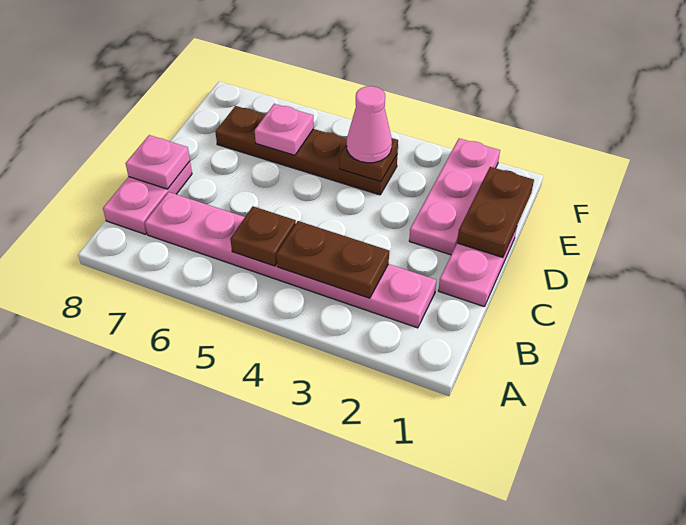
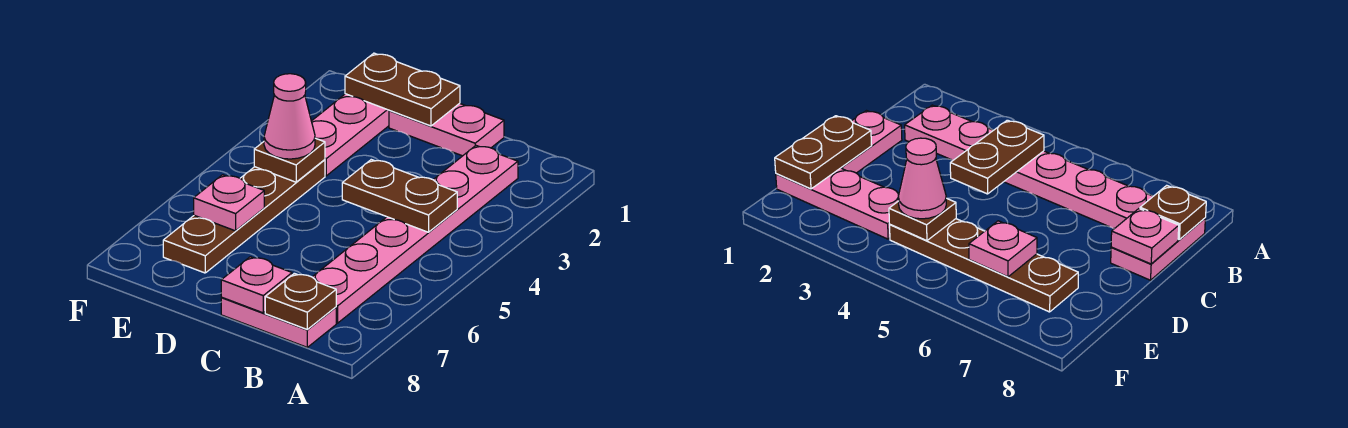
brown 1x2 plate [277,221,389,298] -> brown 1x2 plate turned to [342,160,457,232]
brown 1x1 plate [230,206,296,266] -> brown 1x1 plate moved to [265,273,336,329]
pink 1x3 plate [409,138,500,255] -> pink 1x3 plate turned to [311,94,389,176]

